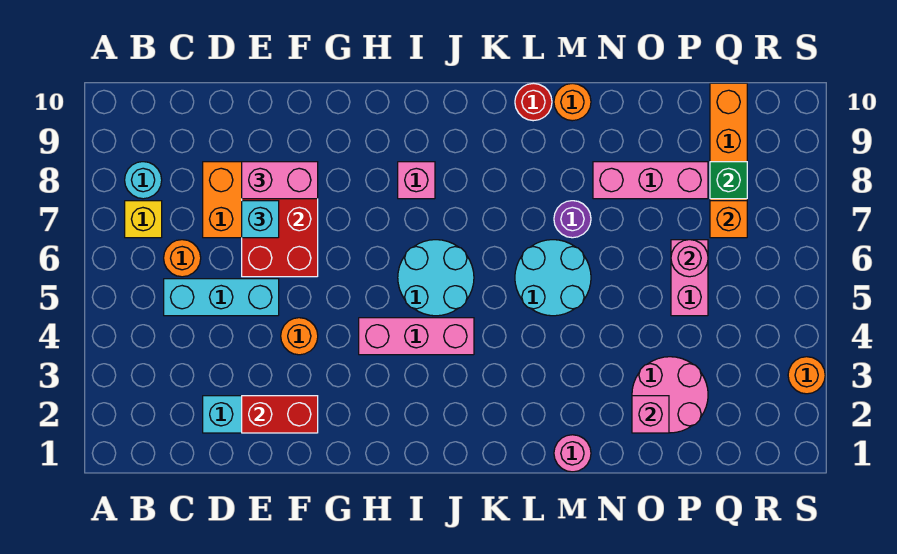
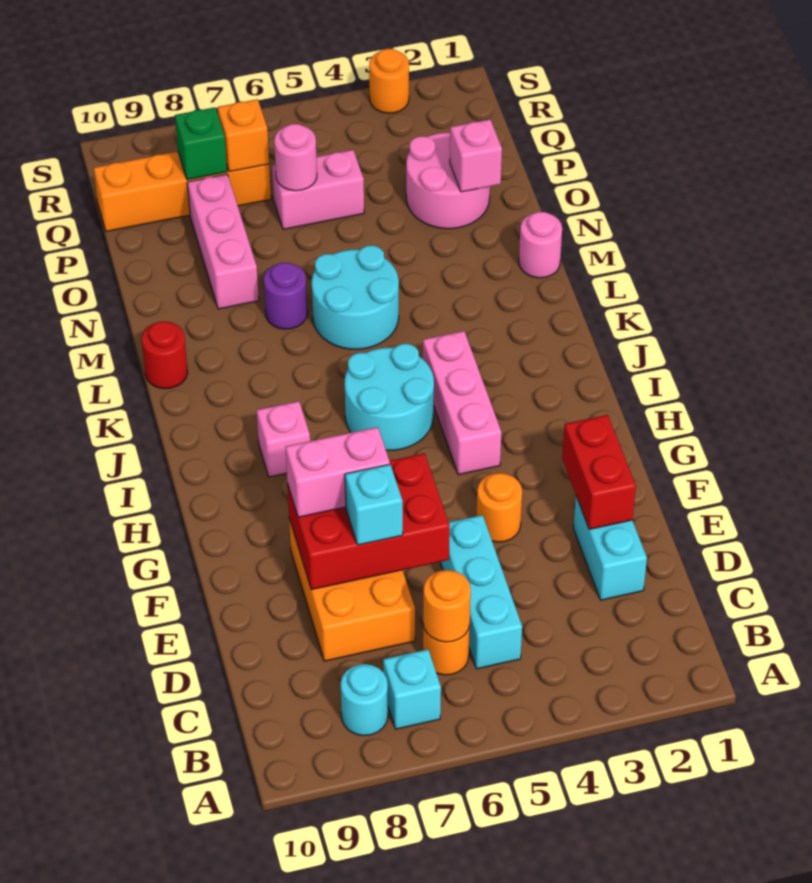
yellow 1x1 brick [125,201,162,238] -> cyan 1x1 brick [383,649,441,729]
pink 1x2 brick [242,162,318,199] -> pink 1x2 brick turned to [286,427,390,517]
orange 1x1 round brick [554,83,591,121] -> orange 1x1 round brick moved to [423,570,471,642]

